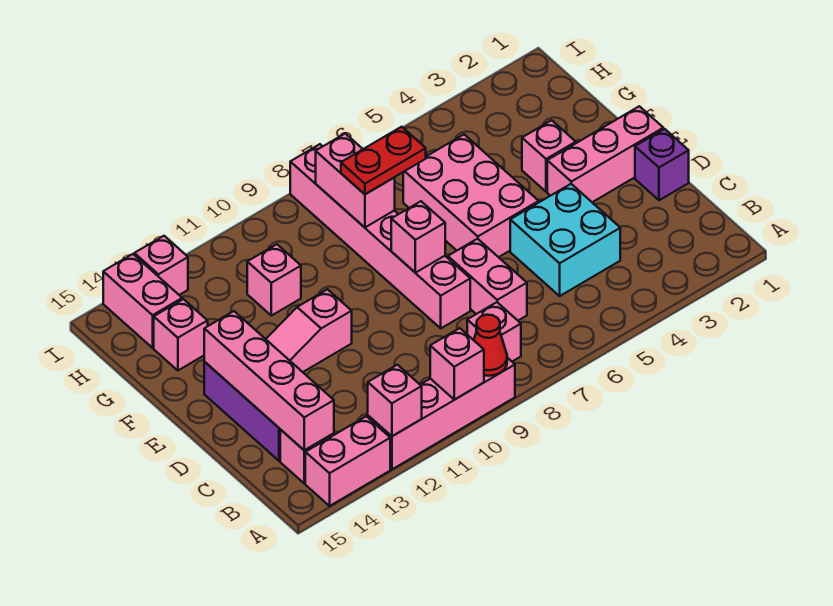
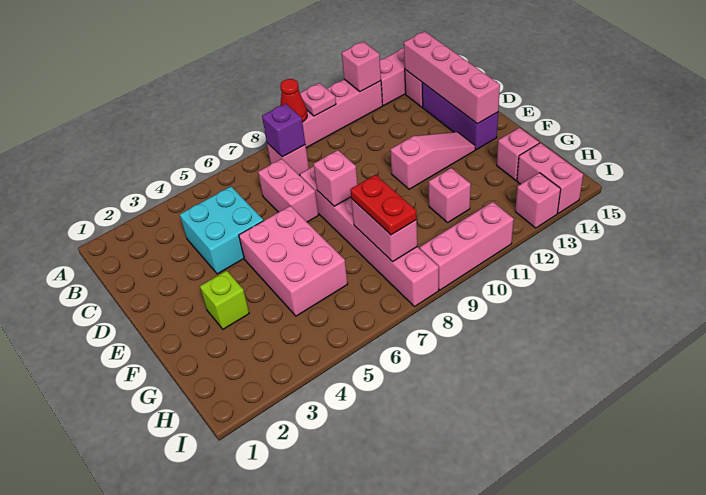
pink 1x1 brick [430,328,484,400] -> pink 1x1 plate [300,83,336,116]
purple 1x1 brick [635,129,689,200] -> purple 1x1 brick moved to [262,104,305,157]
pink 1x3 brick [547,106,663,202] -> pink 1x3 brick moved to [420,202,514,290]
pink 1x1 brick [522,120,576,192] -> lime 1x1 brick [200,270,249,329]
red 1x2 plate [341,127,426,194] -> red 1x2 plate turned to [350,175,417,235]

